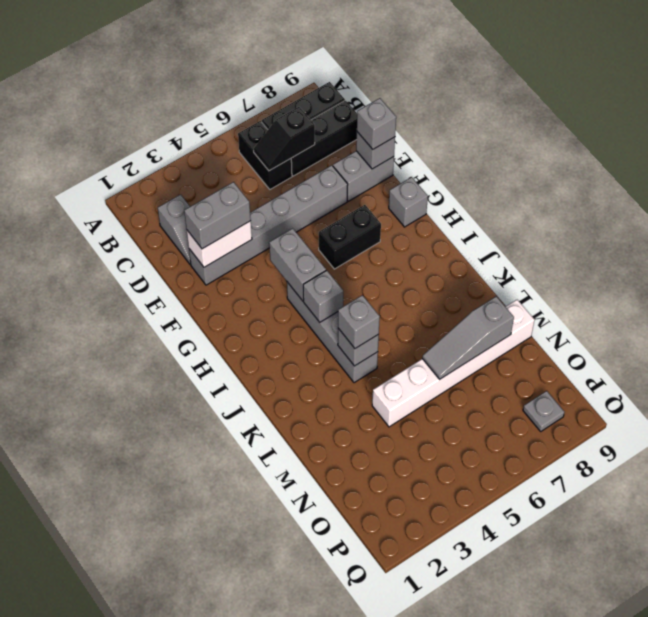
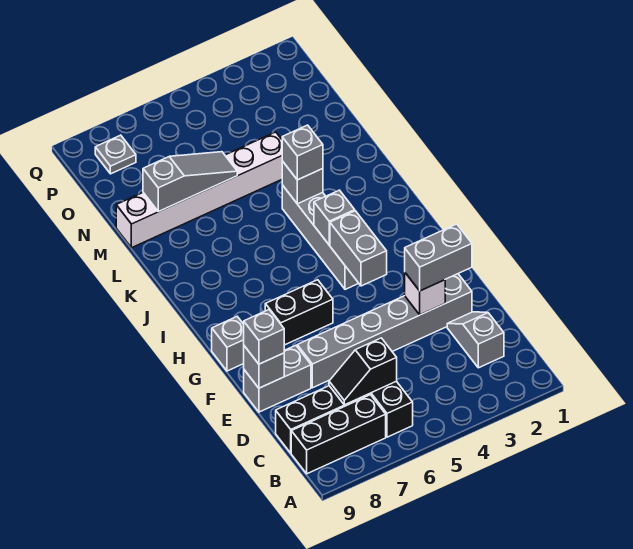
black 1x2 slope [254,107,315,171] -> black 1x2 slope turned to [329,338,397,405]
white 1x2 brick [187,221,252,267] -> white 1x1 brick [405,273,445,315]

